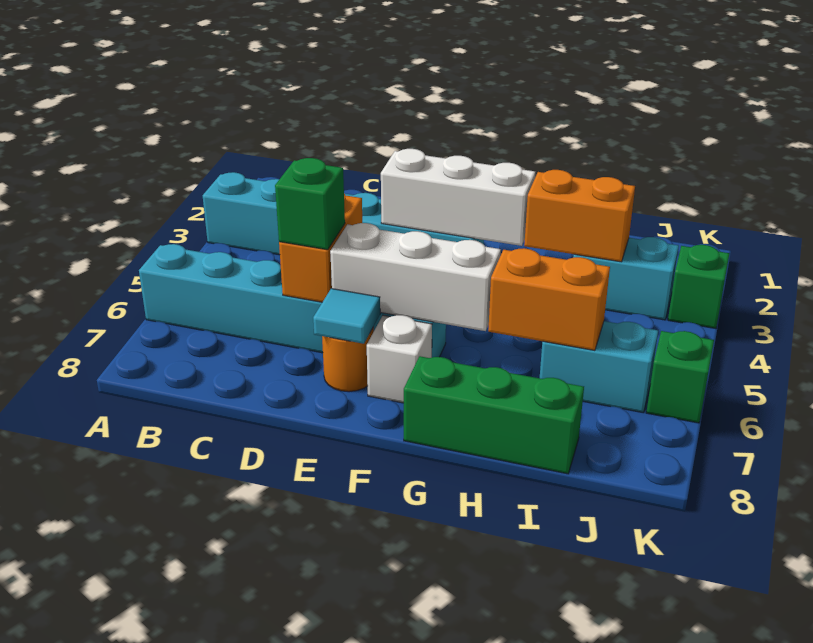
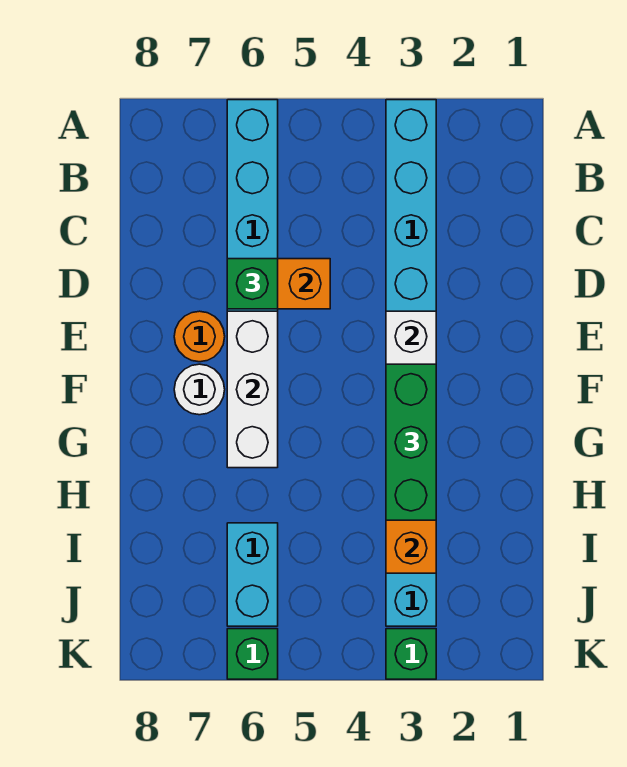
cyan 1x1 tile [313,289,380,344] -> none
white 1x1 brick [367,315,432,403] -> white 1x1 round brick [174,364,225,415]
green 1x3 brick [404,356,584,474] -> green 1x3 brick moved to [386,364,436,520]
orange 1x2 brick [488,248,610,351] -> none

